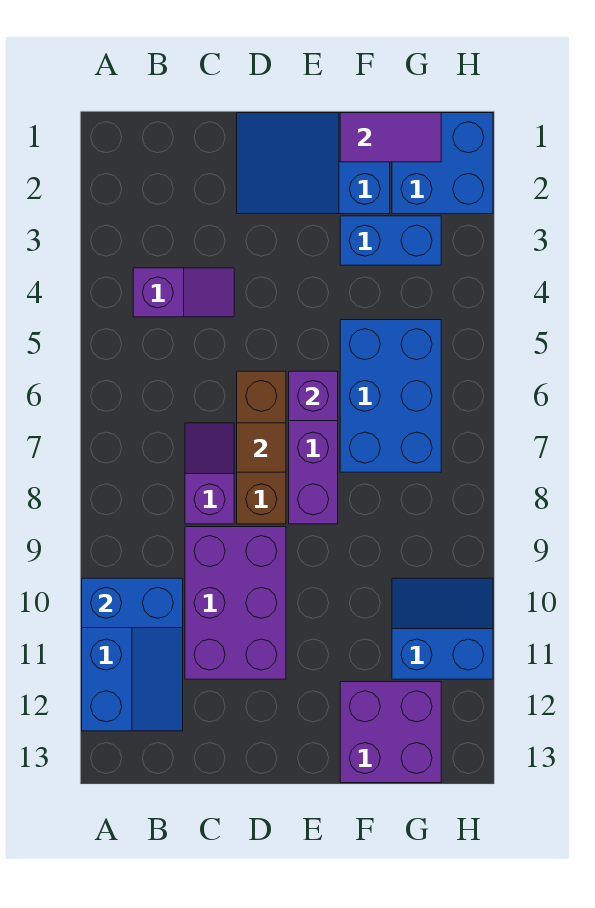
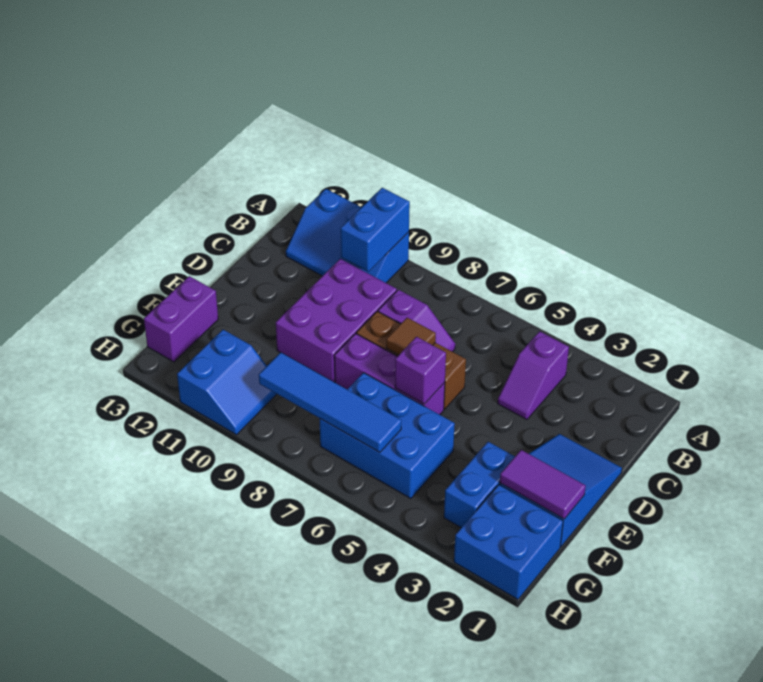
purple 2x3 brick [185,527,286,679] -> purple 2x3 brick turned to [276,259,397,382]
purple 1x2 tile [340,113,441,162] -> purple 1x2 tile turned to [500,450,586,519]
purple 2x2 brick [340,682,441,783] -> purple 1x2 brick [144,276,218,362]
none -> blue 1x4 tile [259,352,401,453]

